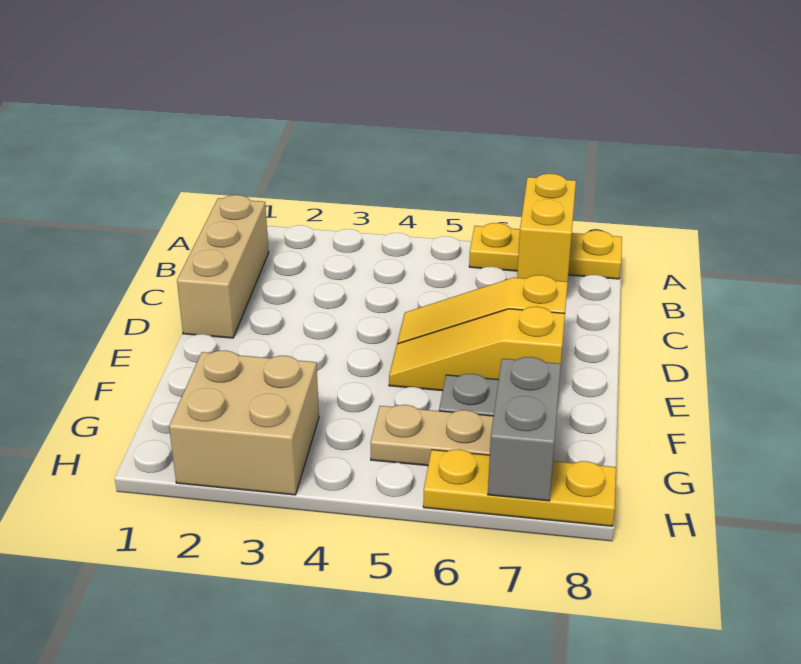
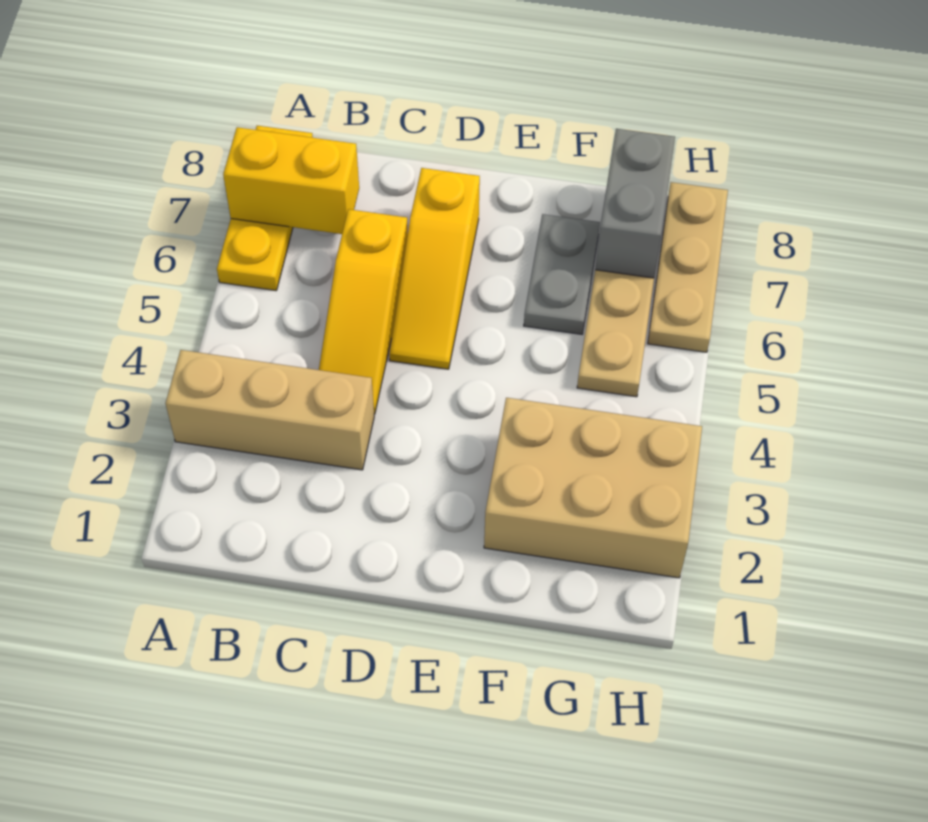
tan 1x3 brick [177,195,269,338] -> tan 1x3 brick moved to [166,350,374,470]
yellow 1x3 slope [389,307,565,391] -> yellow 1x3 slope moved to [319,209,408,414]
tan 2x2 brick [169,350,319,495] -> tan 2x3 brick [484,398,702,578]
grey 1x2 brick [488,357,561,501] -> grey 1x2 brick turned to [595,129,675,278]
yellow 1x3 plate [423,449,616,526] -> tan 1x3 plate [648,182,728,352]

